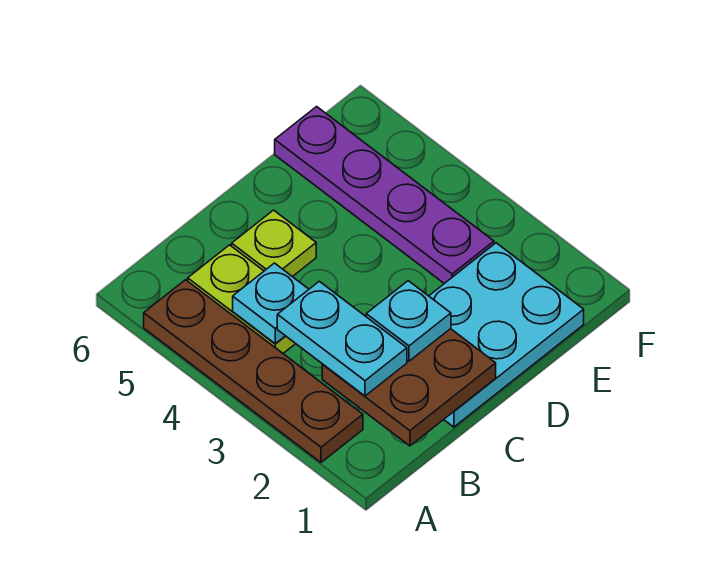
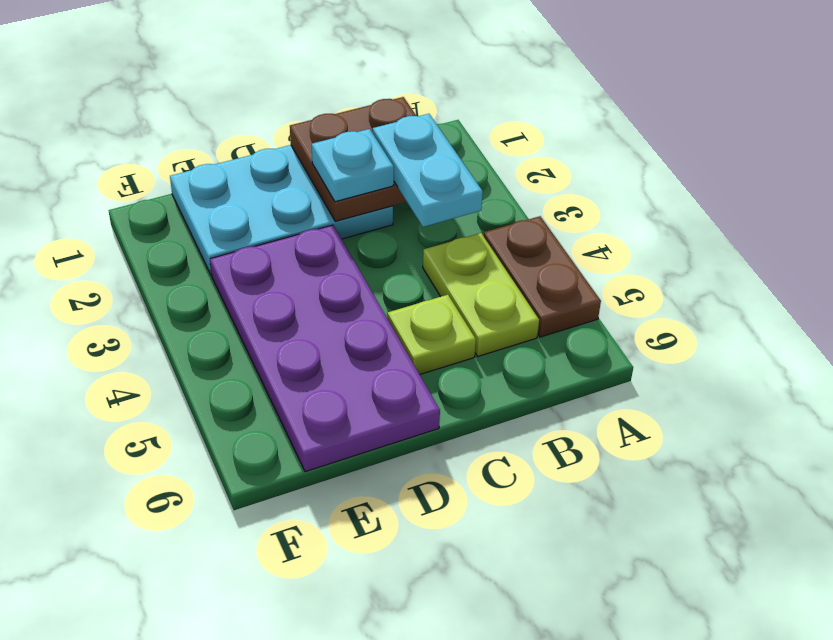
brown 1x4 plate [144,280,363,462] -> brown 1x2 plate [484,216,601,337]
cyan 1x1 plate [233,263,309,344] -> none
purple 1x4 plate [275,107,494,284] -> purple 2x4 plate [210,225,440,472]

